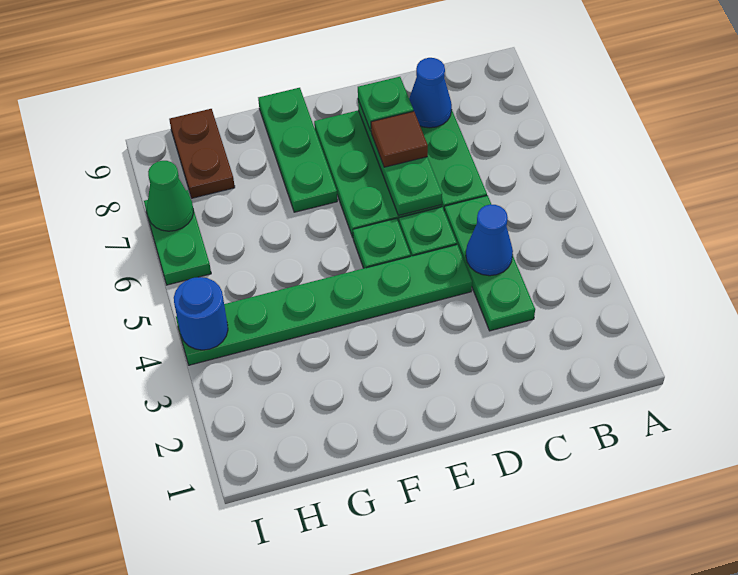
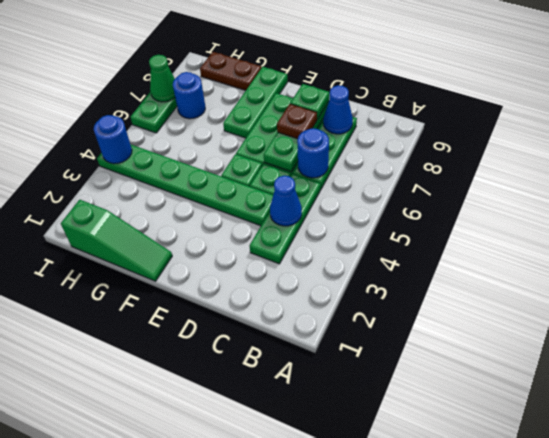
none -> blue 1x1 round brick [297,128,329,178]
brown 1x1 tile [371,111,428,167] -> brown 1x1 plate [277,104,317,139]
none -> green 1x3 slope [61,200,172,281]
none -> blue 1x1 round brick [173,72,205,119]
brown 1x2 plate [169,109,235,198] -> brown 1x2 plate turned to [200,52,261,90]

